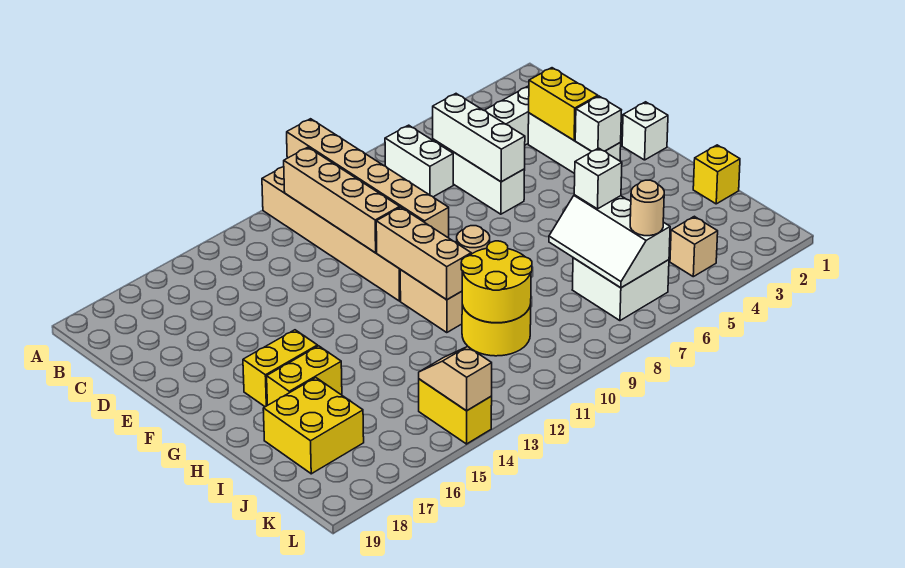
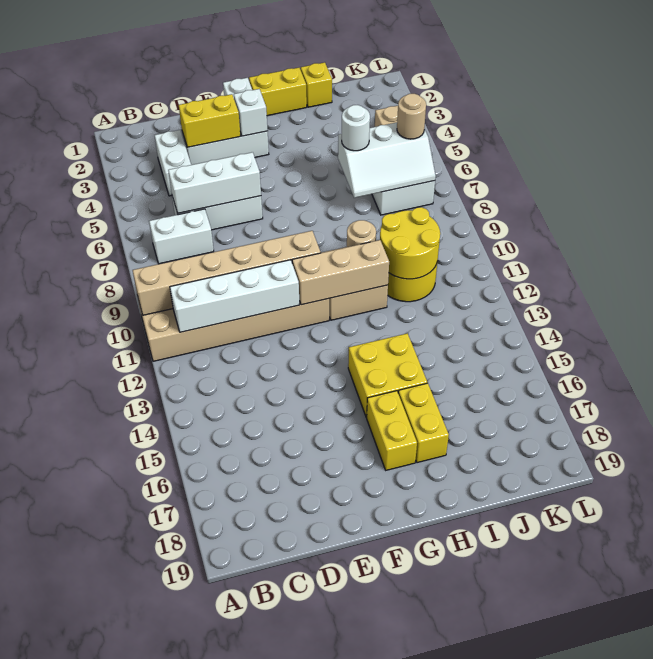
tan 1x4 brick [284,147,400,253] -> white 1x4 brick [170,260,300,332]
white 1x1 brick [574,148,622,209] -> white 1x1 round brick [342,105,370,151]
yellow 2x2 brick [263,378,364,474] -> yellow 2x2 brick moved to [348,333,427,417]
yellow 1x2 brick [419,379,492,444] -> yellow 1x2 brick moved to [249,68,307,116]
tan 1x2 slope [419,346,492,411] -> none

